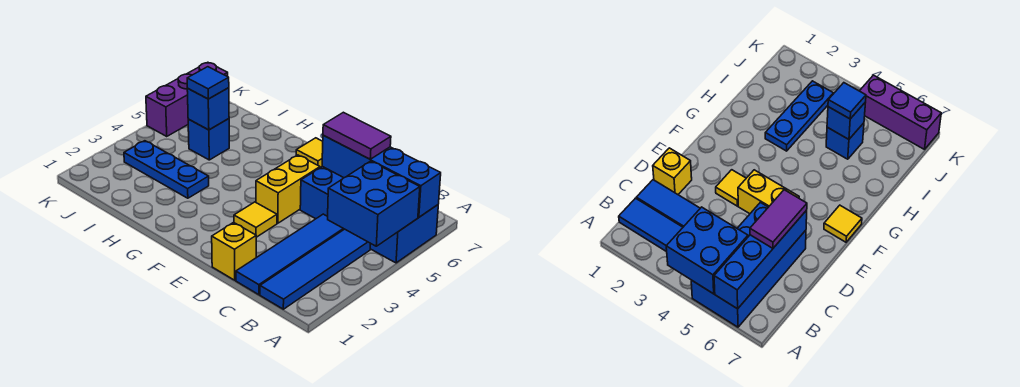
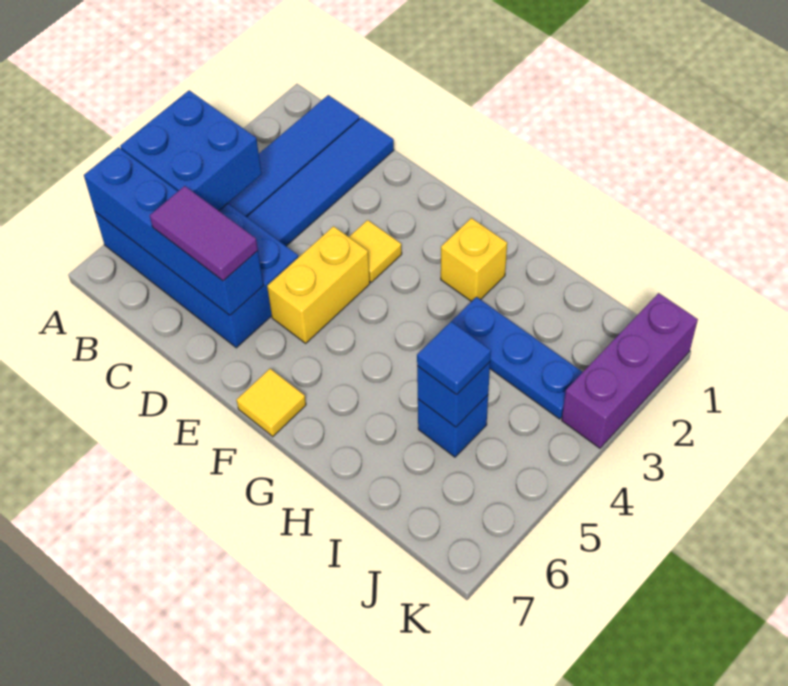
yellow 1x1 brick [212,222,256,280] -> yellow 1x1 brick moved to [441,218,507,302]
purple 1x3 brick [146,62,228,136] -> purple 1x3 brick moved to [562,293,698,448]

